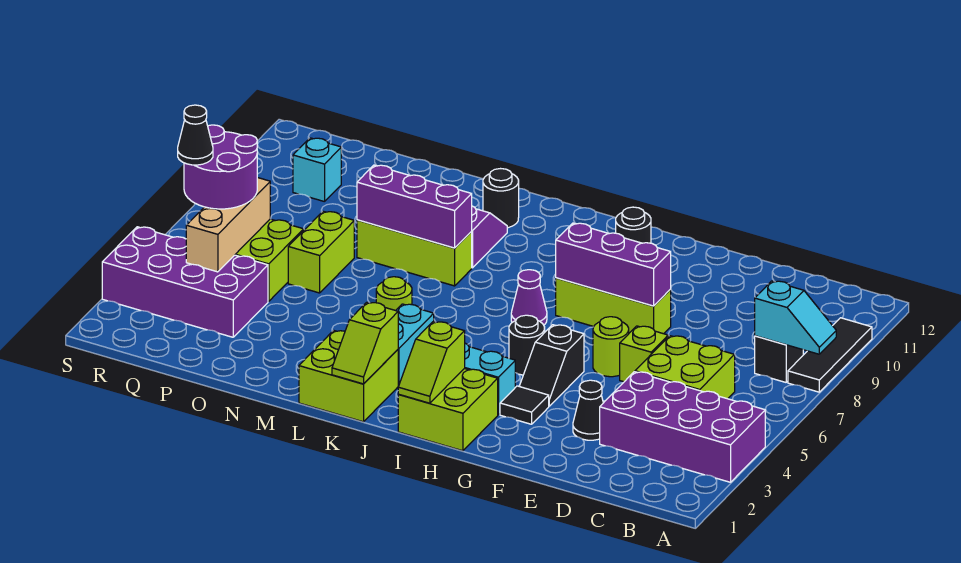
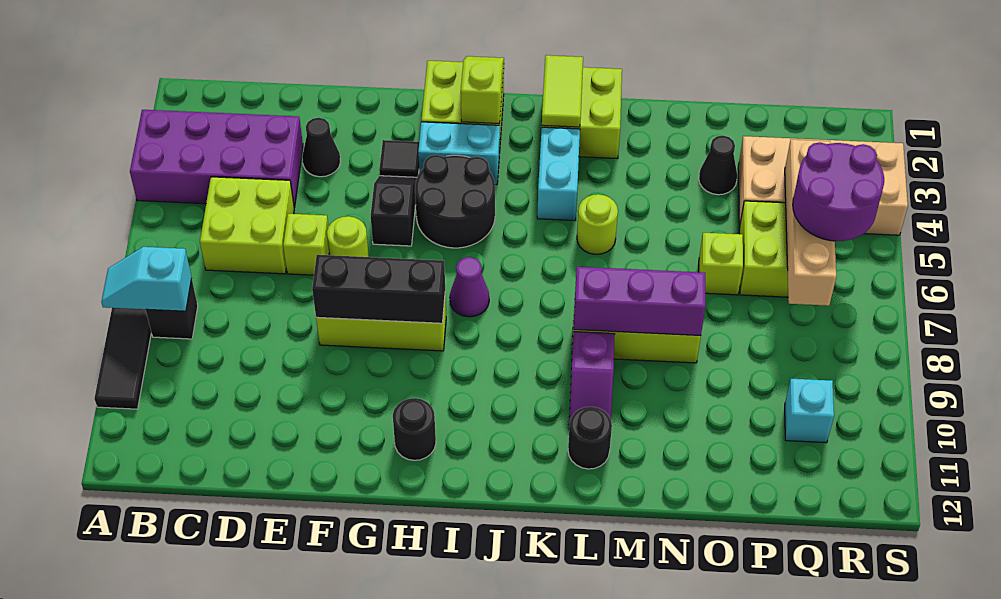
purple 1x3 brick [556,223,671,306] -> black 1x3 brick [312,255,445,323]
black 1x1 round brick [509,315,545,375] -> black 2x2 round brick [415,155,495,248]
lime 1x2 slope [332,302,398,384] -> lime 1x2 tile [542,55,583,127]
lime 1x2 brick [288,211,354,293] -> lime 1x1 brick [699,233,743,295]
purple 2x4 brick [102,227,268,337] -> tan 2x4 brick [738,136,908,235]
tan 1x3 brick [186,178,270,272] -> tan 1x4 brick [785,140,836,306]
black 1x1 cone [178,105,213,165] -> black 1x1 cone moved to [699,135,737,195]

